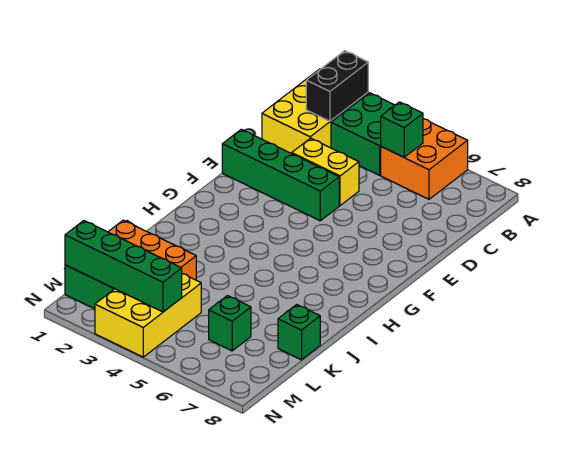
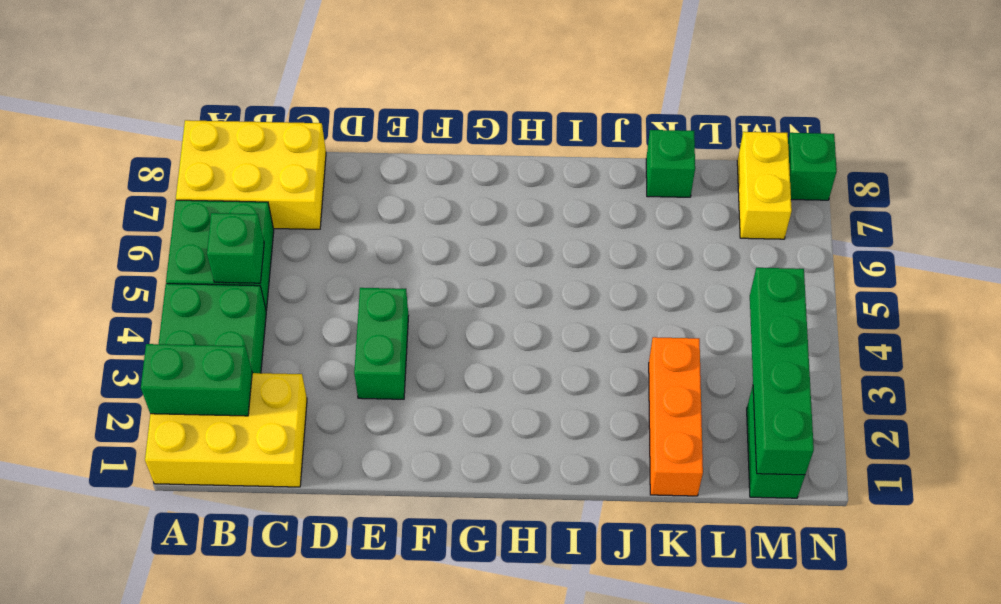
black 1x2 brick [306,51,368,121] -> green 1x2 brick [141,344,252,416]
orange 2x2 brick [381,119,468,199] -> green 2x2 brick [166,200,274,310]
yellow 1x2 brick [292,138,359,206] -> yellow 1x2 brick moved to [737,132,792,239]
green 1x4 brick [222,129,339,221] -> green 1x2 brick [354,288,409,399]
yellow 2x3 brick [95,274,201,357] -> yellow 2x3 brick moved to [176,120,326,229]
green 1x1 brick [209,296,251,351] -> green 1x1 brick moved to [788,133,837,200]

